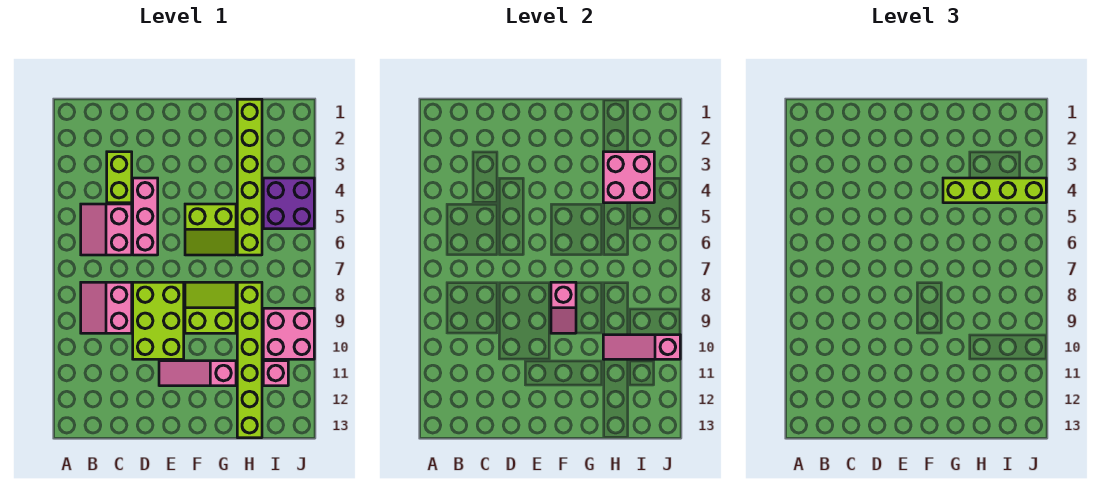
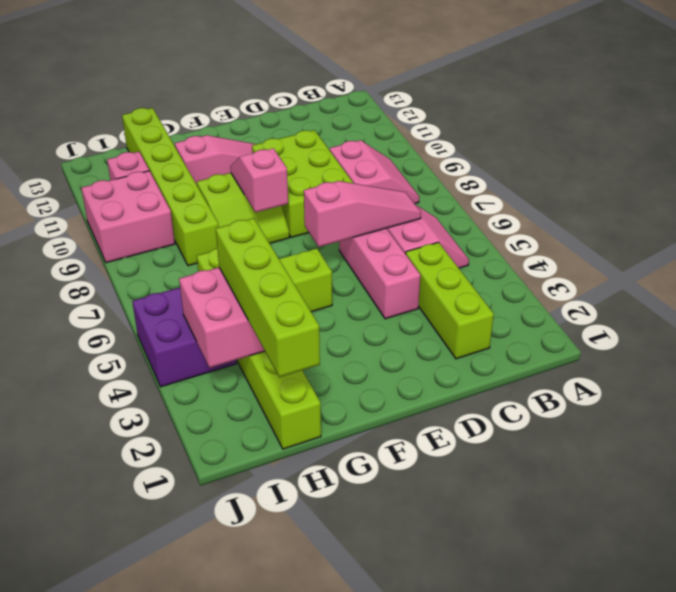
lime 1x2 brick [107,152,132,203] -> lime 1x3 brick [406,242,494,359]
lime 1x4 brick [943,178,1046,203] -> lime 1x4 brick turned to [216,218,320,377]
pink 1x3 slope [603,335,680,359] -> pink 1x3 slope moved to [304,181,421,247]

